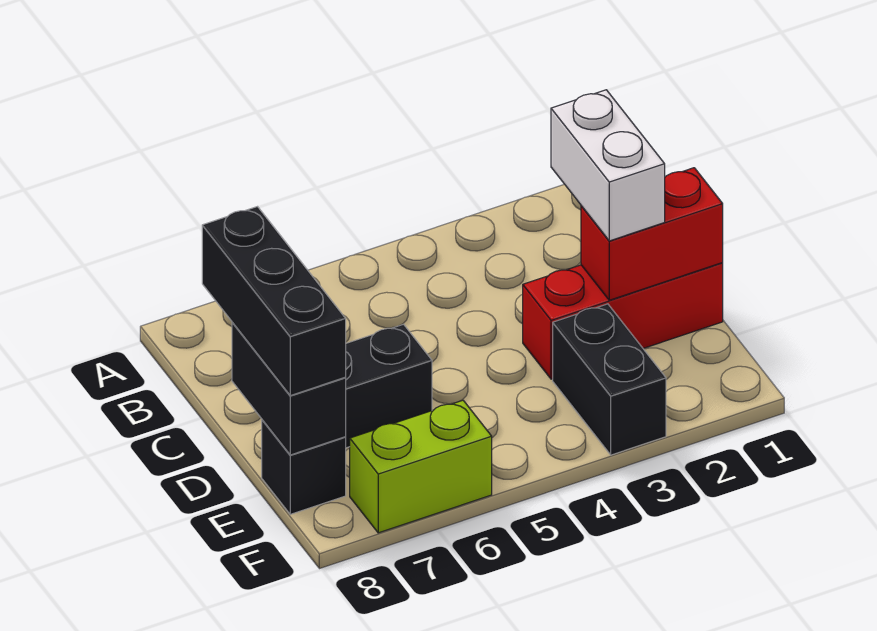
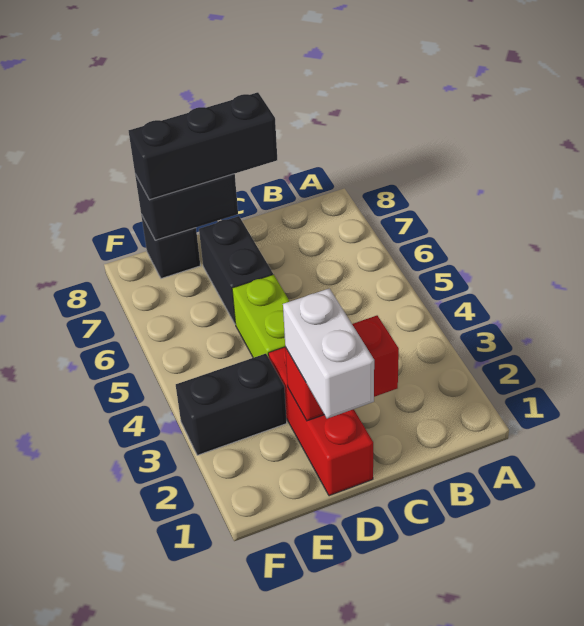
white 1x2 brick [551,90,665,241] -> white 1x2 brick turned to [283,288,374,419]
red 1x2 brick [581,168,723,300] -> red 1x2 brick turned to [285,316,399,421]
lime 1x2 brick [350,400,492,533] -> lime 1x2 brick moved to [232,275,290,358]

